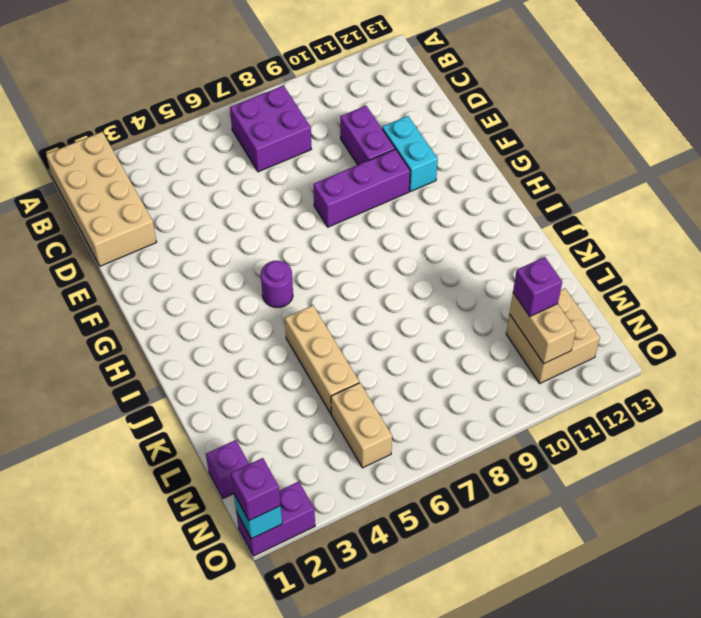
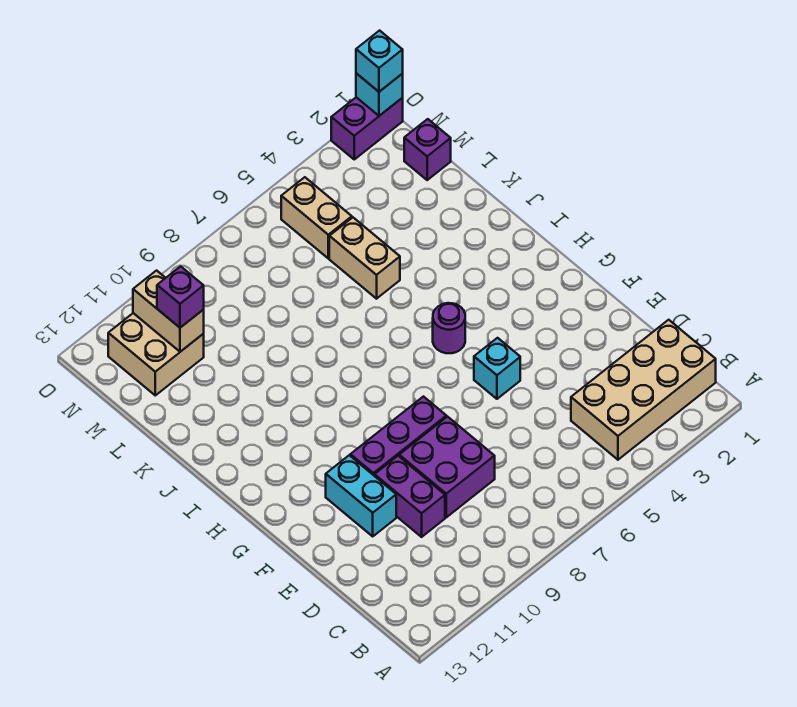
tan 2x4 brick [46,132,156,266] -> tan 2x4 brick turned to [571,320,716,460]
purple 2x2 brick [230,85,311,172] -> purple 2x2 brick moved to [399,417,495,517]
none -> cyan 1x1 brick [474,338,520,399]
tan 1x3 brick [285,305,359,413] -> tan 1x2 brick [329,218,400,299]
purple 1x1 brick [231,458,281,520] -> cyan 1x1 brick [356,31,403,92]

